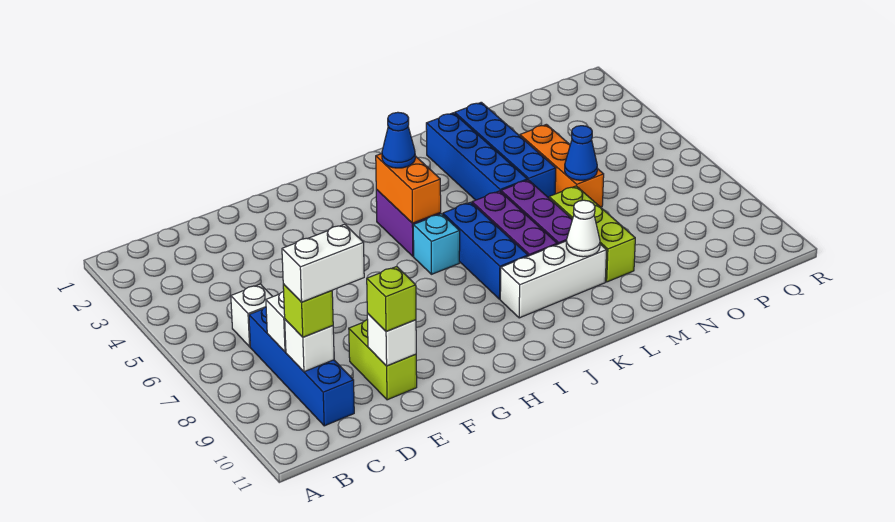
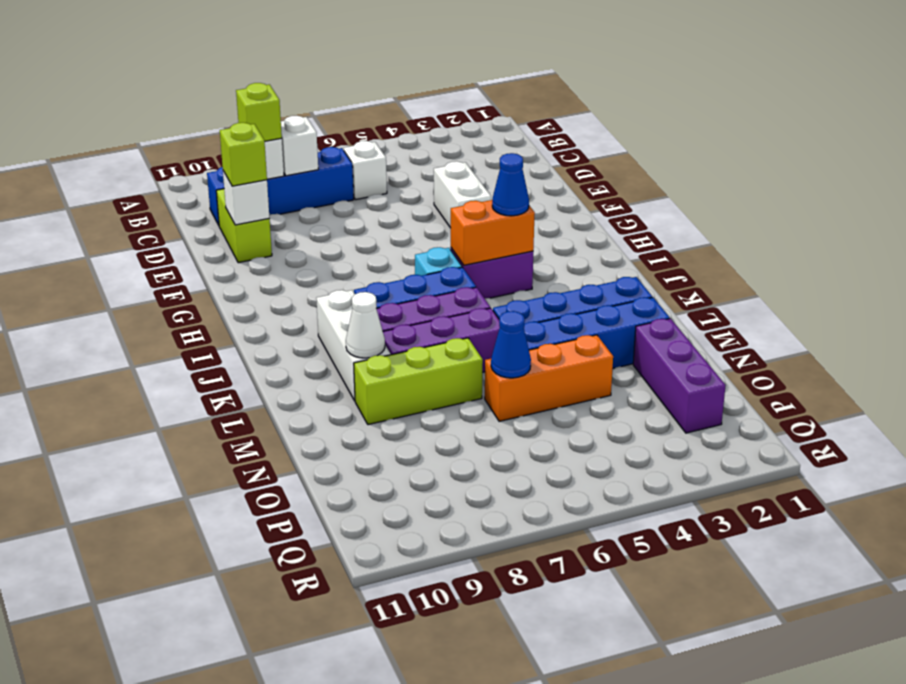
white 1x2 brick [282,224,364,302] -> white 1x2 brick moved to [434,161,491,228]
lime 1x2 brick [349,320,417,400] -> lime 1x2 brick turned to [216,189,272,263]
none -> purple 1x3 brick [633,318,726,433]

